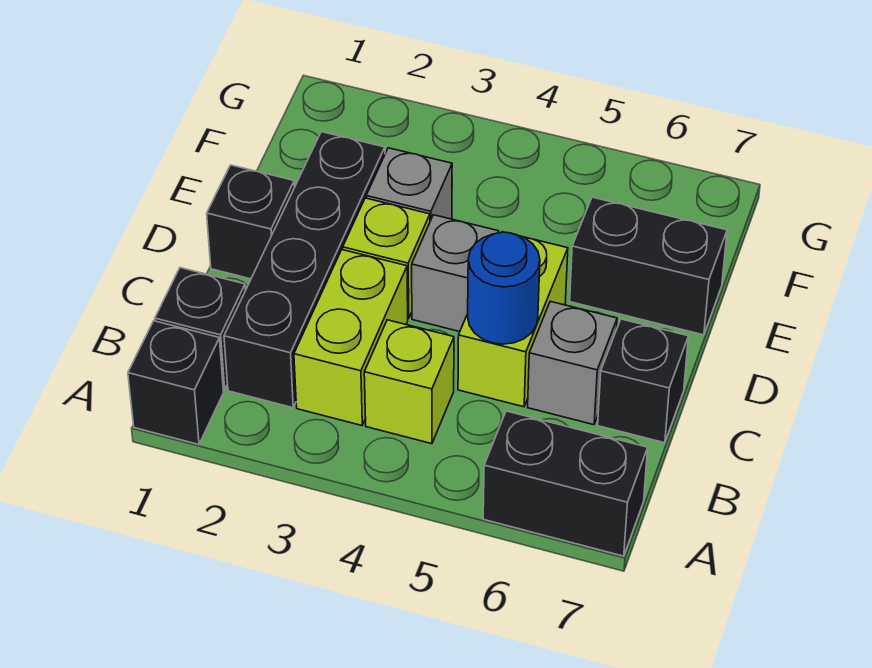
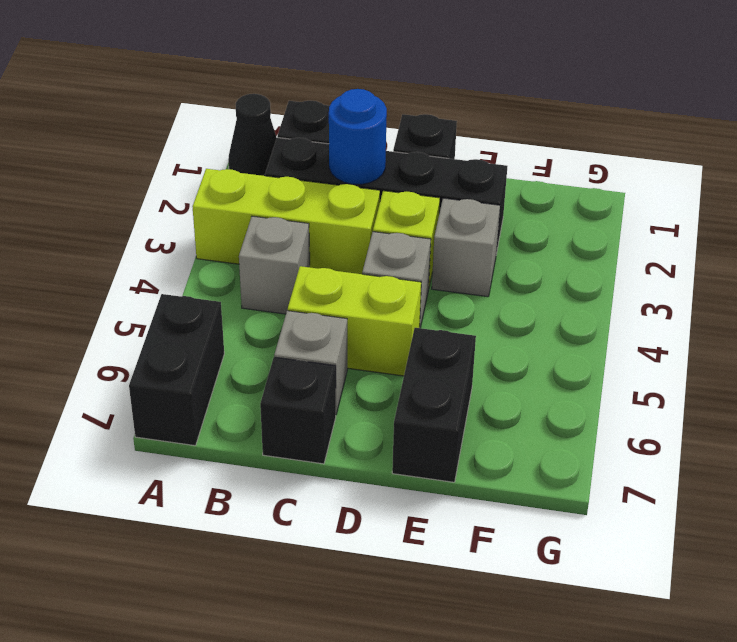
black 1x1 brick [128,321,224,445] -> black 1x1 cone [228,94,277,176]
lime 1x2 brick [294,250,408,425] -> lime 1x3 brick [193,169,380,274]
lime 1x1 brick [364,320,454,444] -> grey 1x1 brick [239,216,310,314]
blue 1x1 round brick [468,232,540,344] -> blue 1x1 round brick moved to [329,89,387,184]

